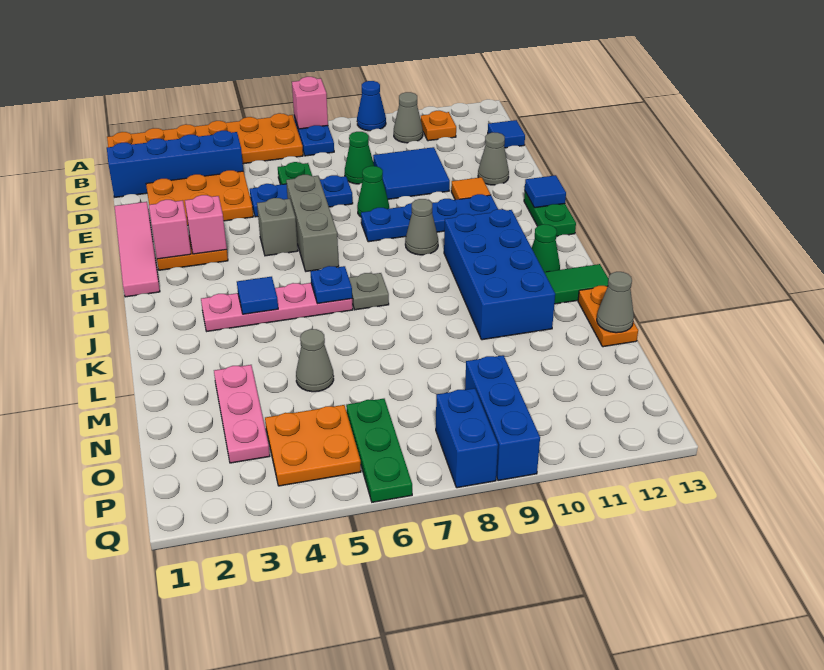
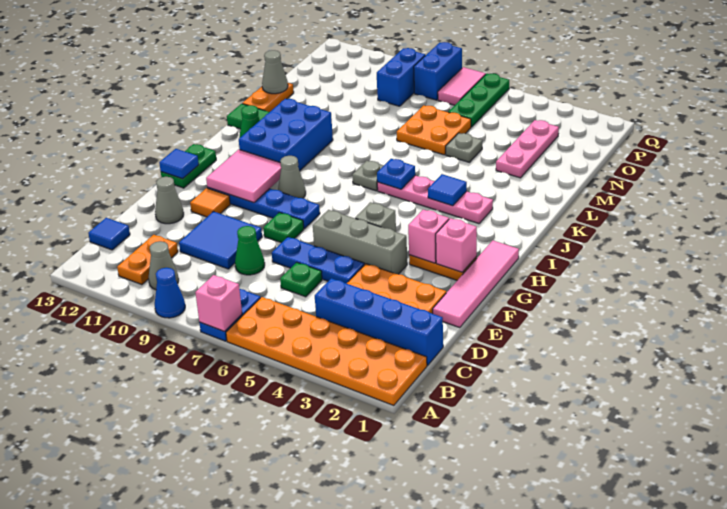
orange 1x1 plate [421,111,456,141] -> orange 1x2 plate [117,235,178,285]
grey 1x3 brick [286,175,339,271] -> grey 1x3 brick turned to [313,210,407,274]
green 1x1 cone [357,166,389,217] -> green 1x1 plate [263,212,304,243]
none -> pink 2x2 tile [206,149,281,203]
blue 2x4 brick [444,209,555,340] -> blue 2x3 brick [239,99,333,171]
grey 1x1 cone [296,329,334,392] -> grey 1x1 plate [446,133,482,162]
orange 2x2 plate [265,405,361,486] -> orange 2x2 plate moved to [397,106,471,155]
blue 1x3 brick [465,355,540,481] -> blue 1x2 brick [377,48,425,106]
none -> pink 1x2 tile [438,67,486,105]

